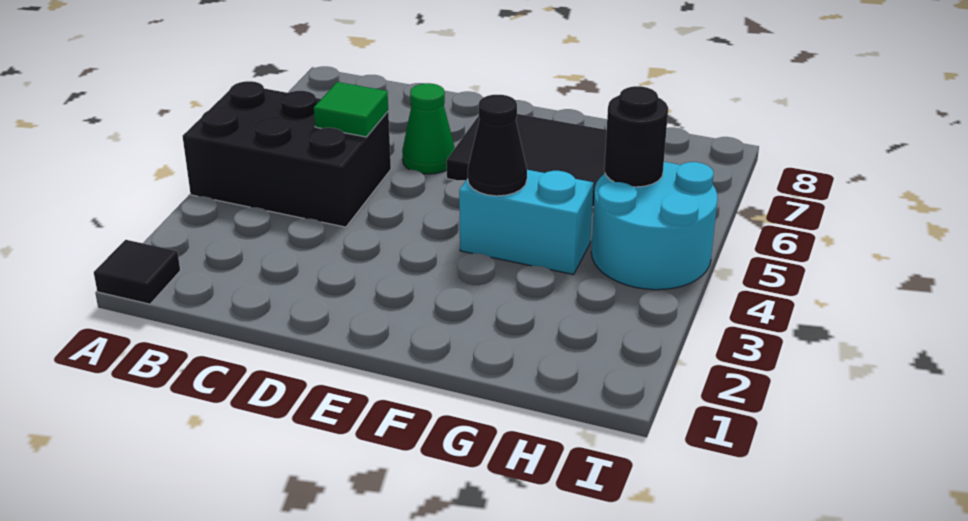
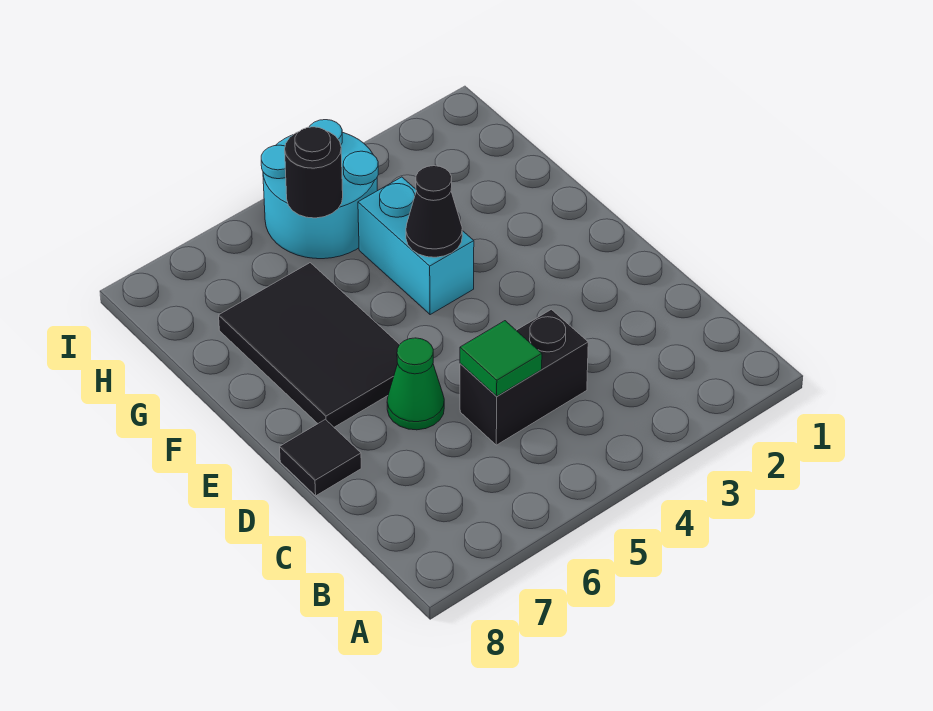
black 1x1 tile [94,240,180,304] -> black 1x1 tile moved to [280,419,361,496]
black 2x3 brick [183,81,391,227] -> black 1x2 brick [460,309,588,445]

